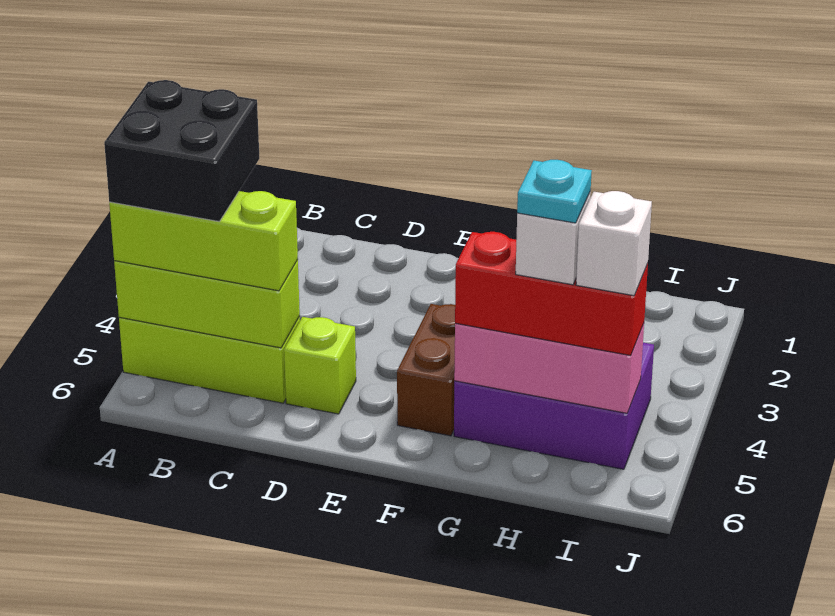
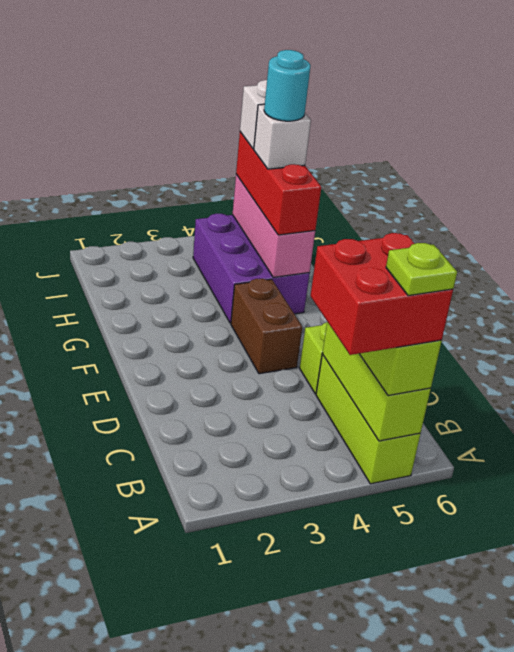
black 2x2 brick [104,80,259,221] -> red 2x2 brick [310,233,453,355]
none -> lime 1x1 plate [386,243,457,296]
brown 1x2 brick [397,304,455,436] -> brown 1x2 brick turned to [231,279,302,374]
cyan 1x1 plate [517,160,592,223] -> cyan 1x1 round brick [264,50,311,121]

